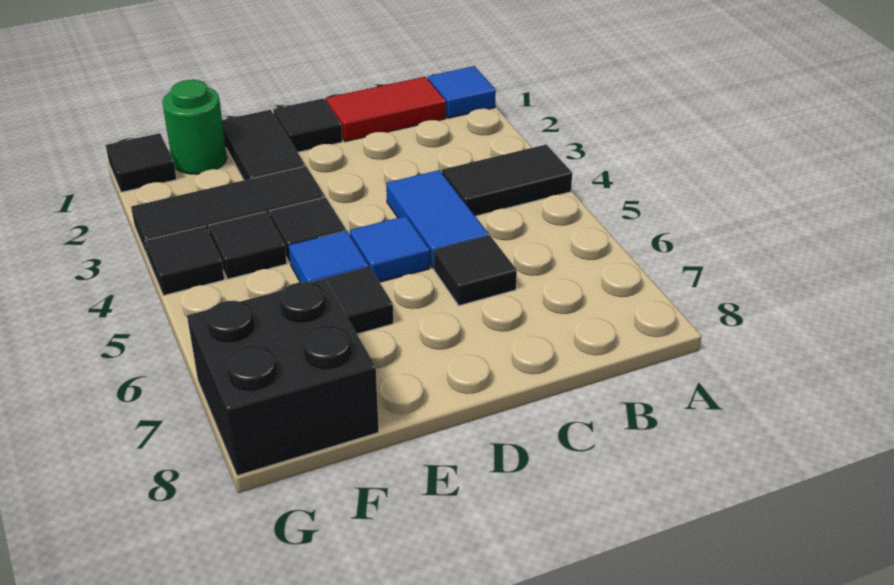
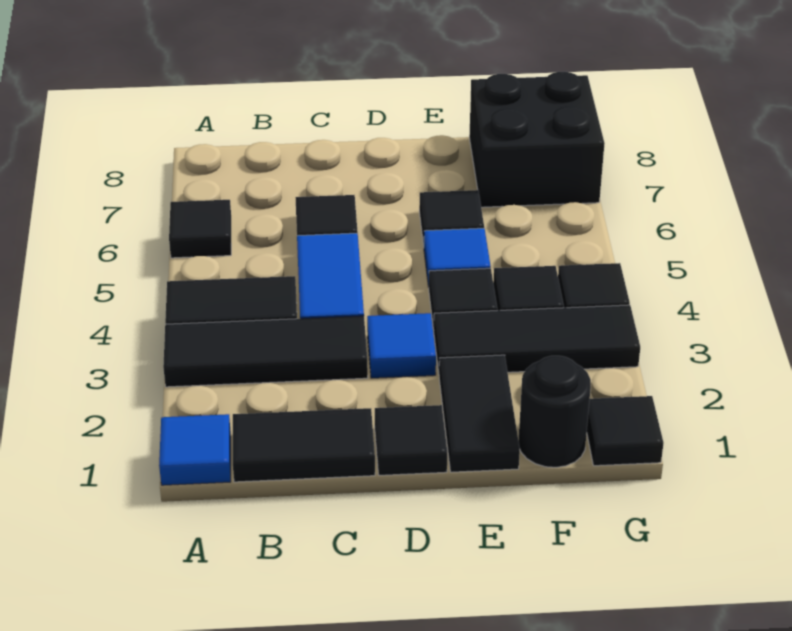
none -> black 1x3 tile [163,316,368,387]
none -> black 1x1 tile [169,200,231,258]
red 1x2 tile [326,77,446,142] -> black 1x2 tile [233,408,375,482]
blue 1x1 tile [350,216,430,282] -> blue 1x1 tile moved to [367,313,436,378]
green 1x1 round brick [162,80,227,174] -> black 1x1 round brick [518,356,591,467]

